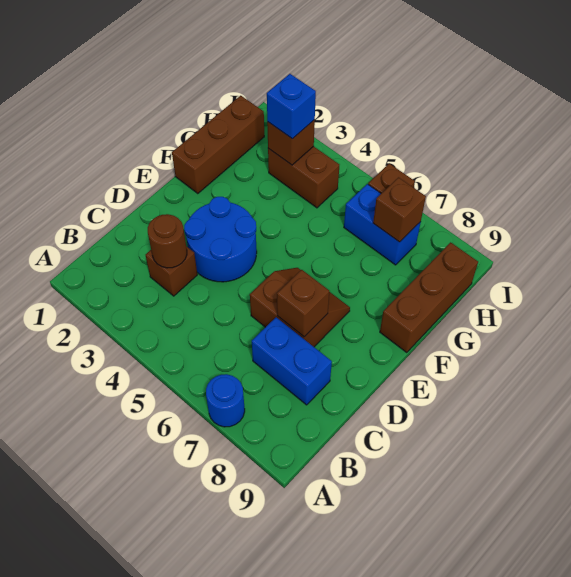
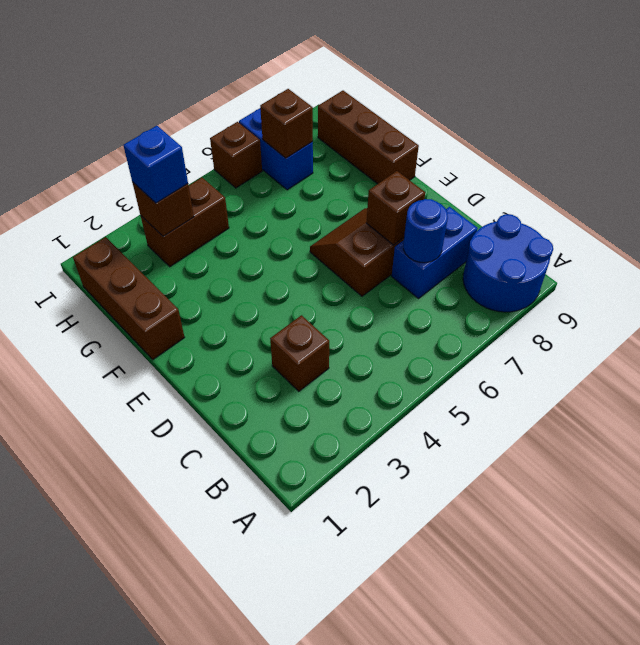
blue 1x1 round brick [206,374,245,427] -> blue 1x1 round brick moved to [403,199,448,263]
brown 1x1 round brick [148,214,187,268] -> none
blue 2x2 round brick [184,197,257,282] -> blue 2x2 round brick moved to [463,214,553,312]
blue 1x2 brick [344,184,421,265] -> blue 1x2 brick turned to [239,108,313,190]

